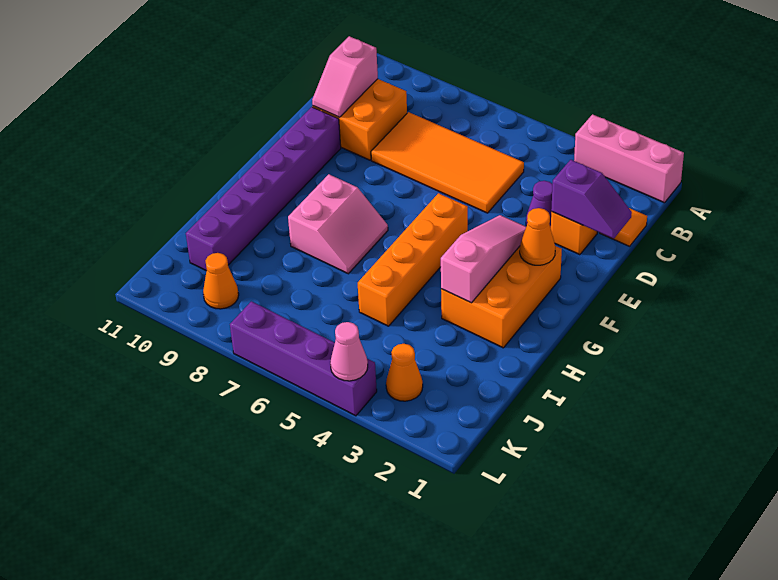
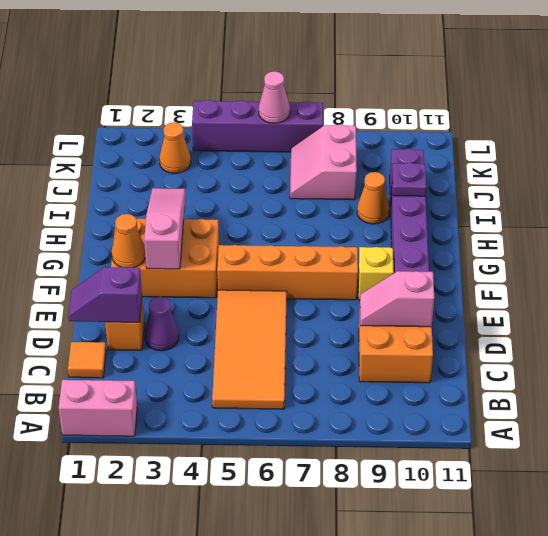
pink 1x3 brick [574,114,684,203] -> pink 1x2 brick [59,380,137,436]
orange 2x4 tile [371,112,524,213] -> orange 2x4 tile turned to [212,290,287,409]
pink 1x2 slope [312,36,378,117] -> pink 1x2 slope turned to [360,271,434,327]
orange 2x3 brick [441,246,562,348] -> orange 2x3 brick turned to [111,218,219,298]
pink 1x3 slope [441,215,526,303] -> pink 1x3 slope turned to [144,188,185,269]
orange 1x4 brick [358,193,468,326] -> orange 1x4 brick turned to [217,245,358,300]
none -> yellow 1x1 brick [358,247,394,300]
pink 2x2 slope [288,174,388,274] -> pink 2x2 slope moved to [290,124,357,200]
none -> purple 1x1 plate [392,163,426,196]
orange 1x1 cone [203,253,239,309] -> orange 1x1 cone moved to [357,172,389,224]
pink 1x1 cone [330,322,368,381] -> pink 1x1 cone moved to [259,71,290,123]

